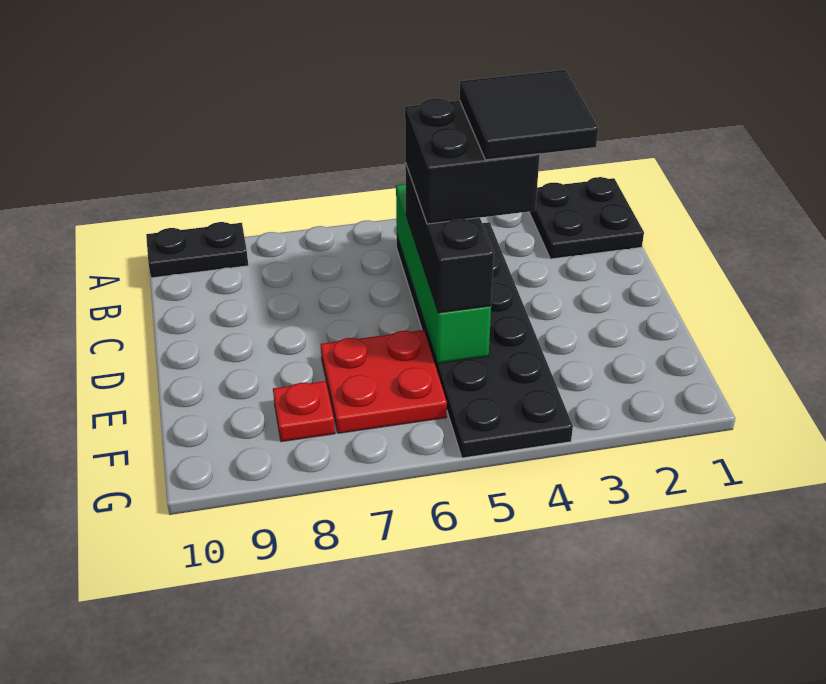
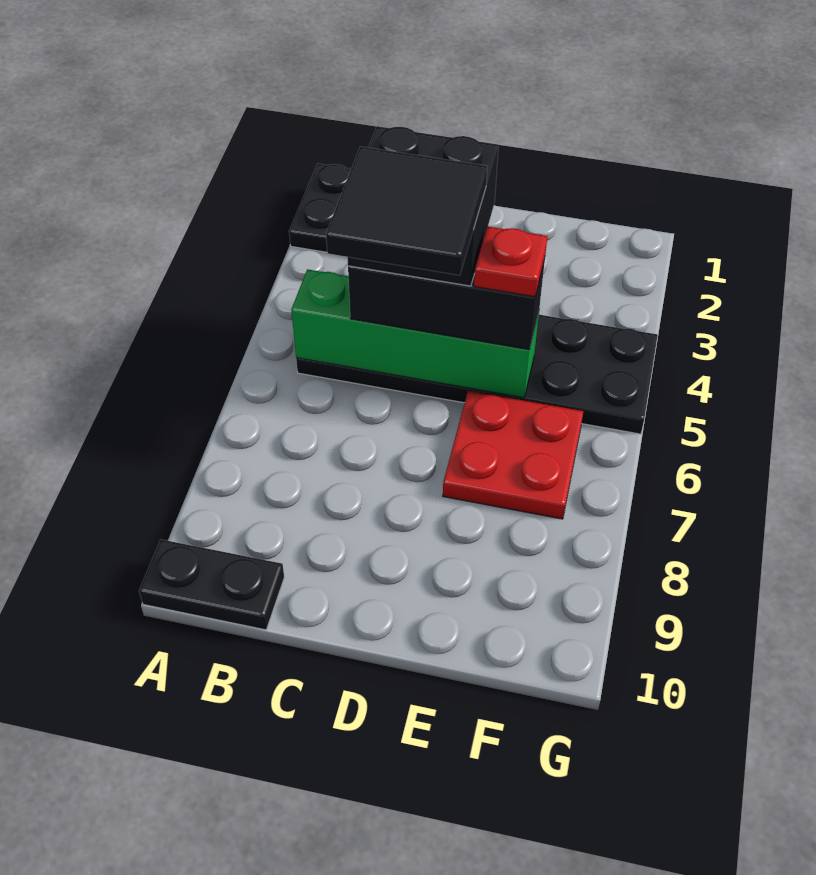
black 1x2 plate [146,222,248,278] -> black 1x2 plate turned to [139,539,284,630]
black 2x2 tile [460,70,598,160] -> black 2x2 tile moved to [326,146,487,275]
red 1x1 plate [273,381,335,442] -> red 1x1 plate moved to [474,226,547,297]

